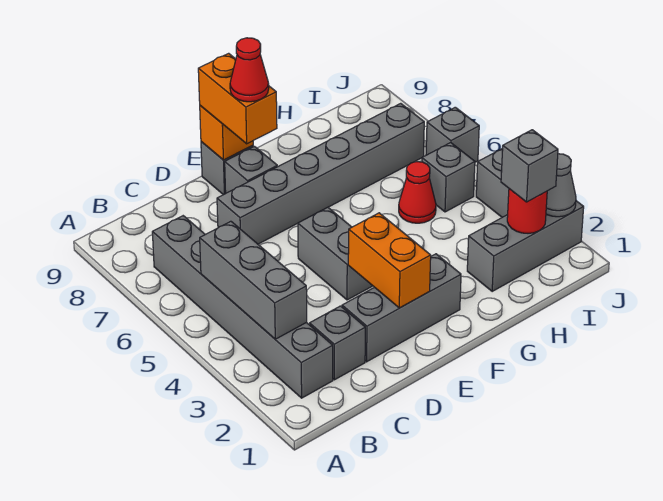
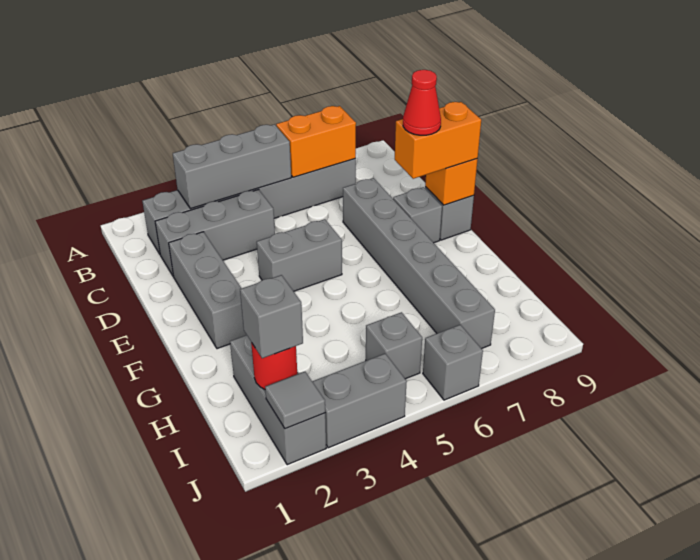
grey 1x1 brick [310,306,365,380] -> grey 1x3 brick [155,190,275,276]
orange 1x2 brick [348,213,431,308] -> orange 1x2 brick moved to [276,106,356,177]
red 1x1 cone [399,162,436,223] -> none
grey 1x1 cone [546,154,576,217] -> grey 1x1 tile [265,372,325,429]

